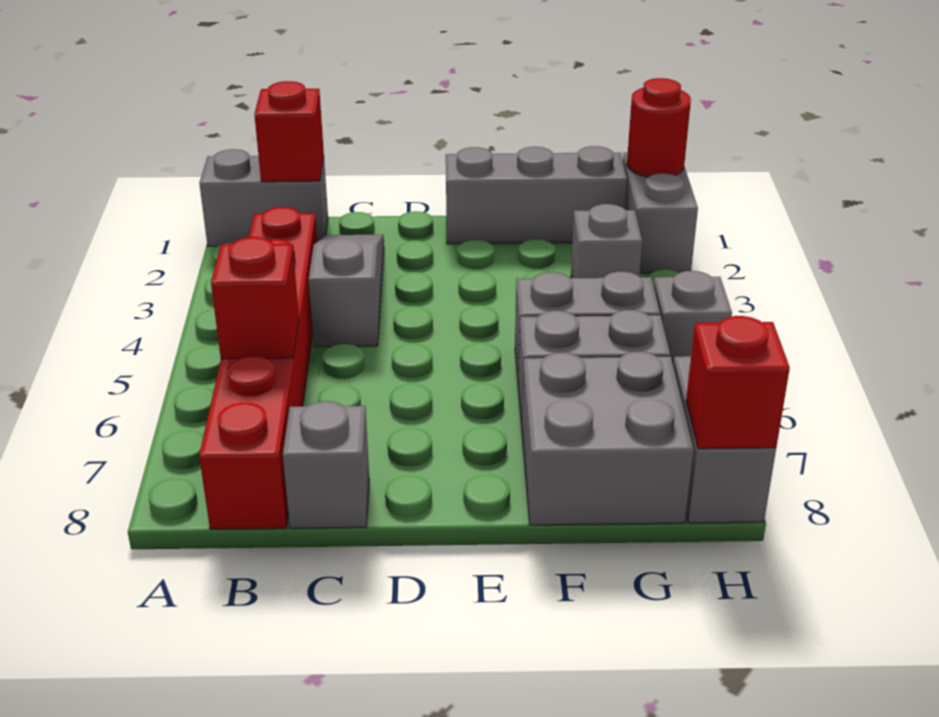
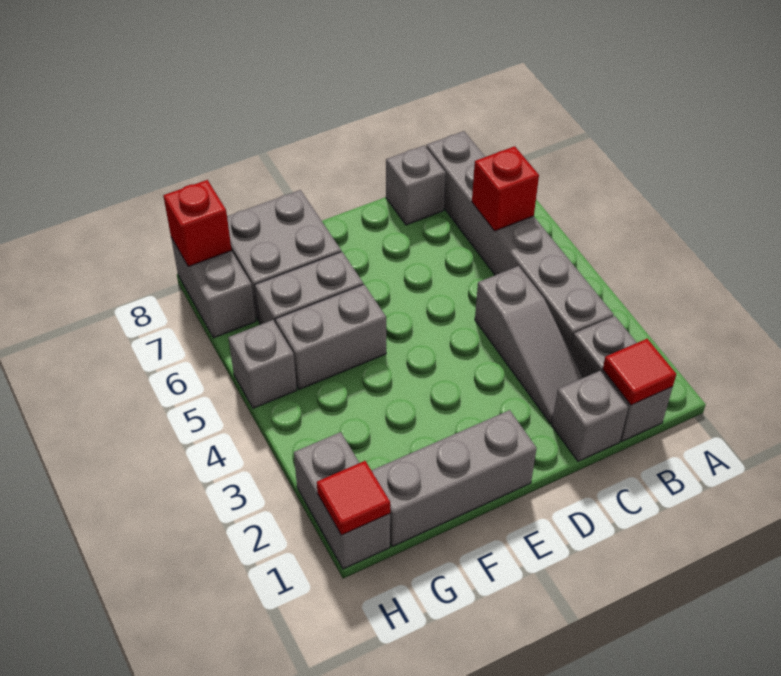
grey 1x2 brick [199,149,328,246] -> grey 1x2 brick turned to [571,316,673,441]
red 1x1 brick [254,81,324,182] -> red 1x1 tile [603,339,676,405]
red 1x6 brick [199,207,317,529] -> grey 1x6 brick [426,131,614,353]
grey 1x1 brick [571,204,642,278] -> grey 1x1 brick moved to [552,371,628,461]
red 1x1 round brick [627,78,691,177] -> red 1x1 tile [317,461,390,535]

